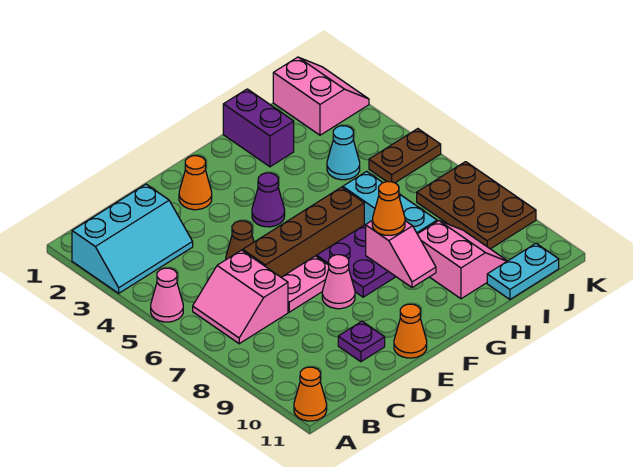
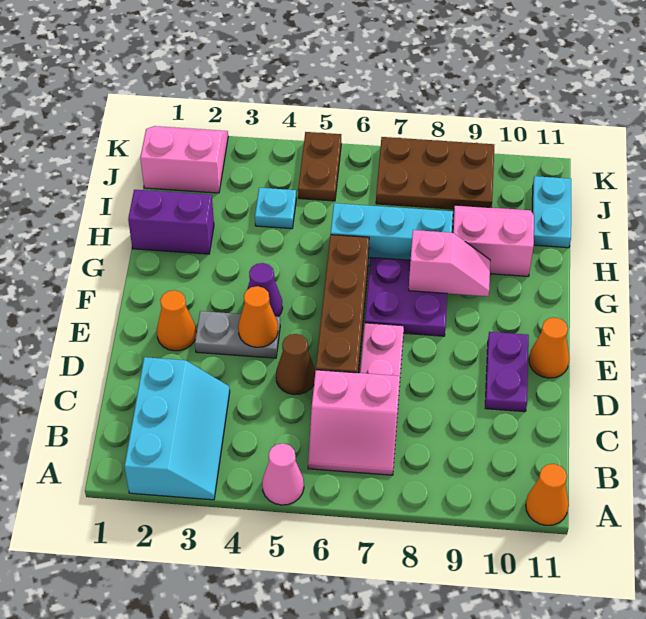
purple 1x1 plate [338,321,385,362] -> purple 1x2 plate [485,332,529,412]
none -> grey 1x2 plate [195,311,280,358]
pink 1x1 cone [322,255,355,309] -> none
orange 1x1 cone [372,182,405,235] -> orange 1x1 cone moved to [238,286,278,347]
cyan 1x1 cone [327,126,360,180] -> cyan 1x1 plate [255,188,296,229]

